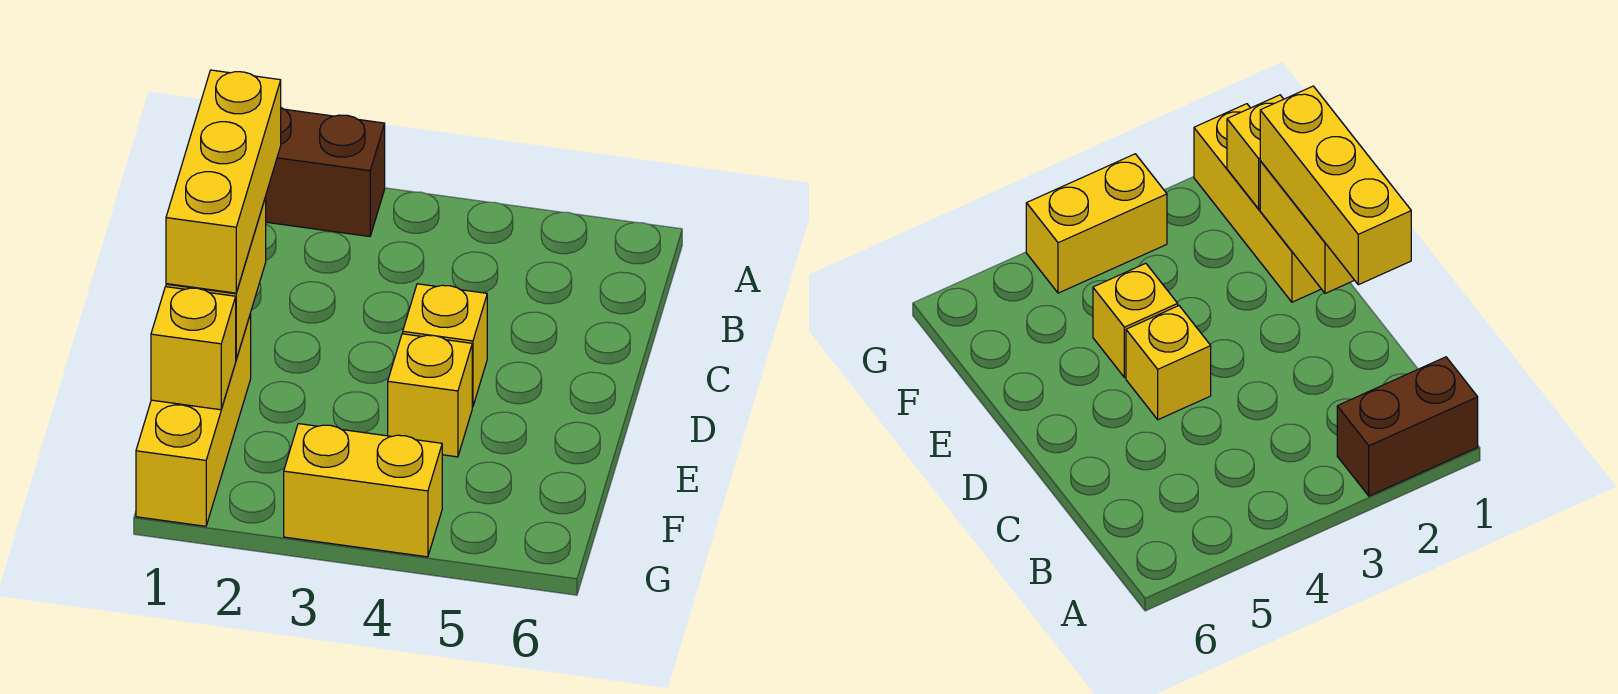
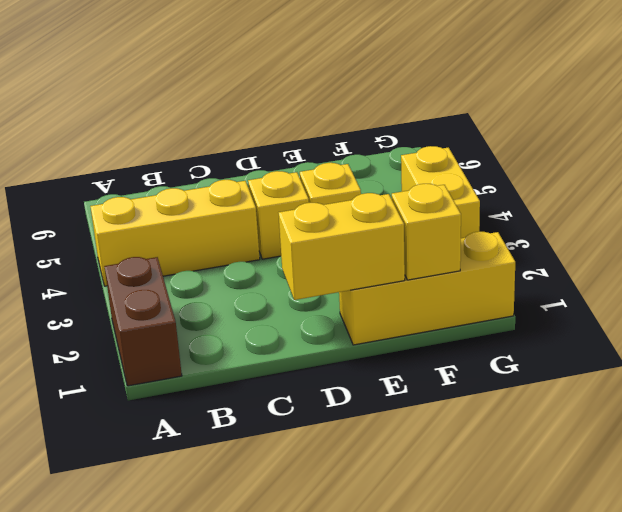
yellow 1x3 brick [166,70,281,293] -> yellow 1x3 brick moved to [90,180,260,286]

